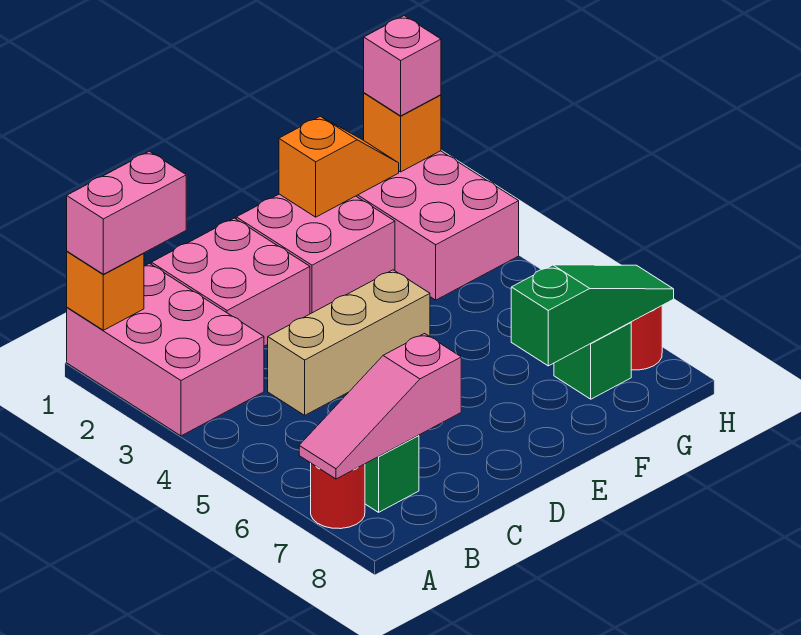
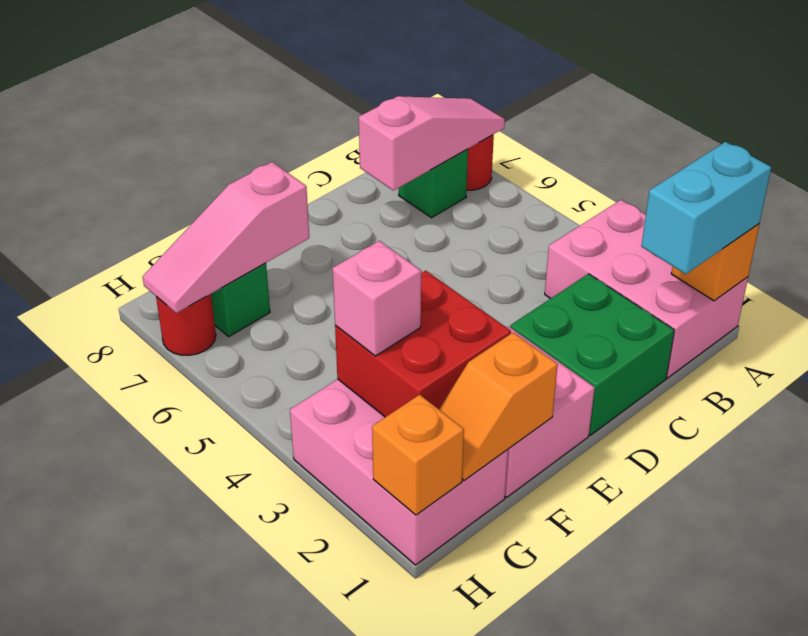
pink 1x2 brick [67,151,186,274] -> cyan 1x2 brick [641,142,771,274]
pink 2x2 brick [151,218,310,346] -> green 2x2 brick [510,274,674,435]
tan 1x3 brick [268,270,430,415] -> none
none -> red 2x2 brick [335,270,511,417]
green 1x3 slope [511,265,674,366] -> pink 1x3 slope [142,162,309,313]
pink 1x1 brick [364,16,441,116] -> pink 1x1 brick moved to [333,241,421,356]

